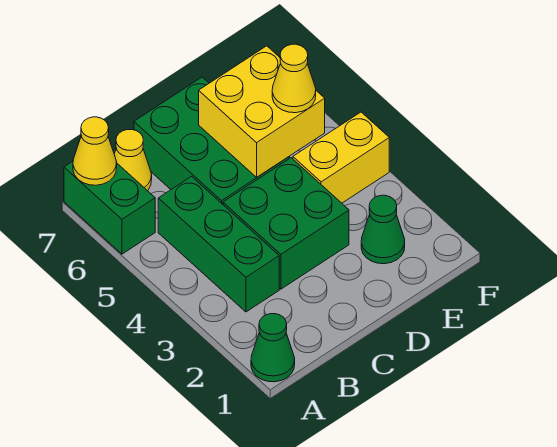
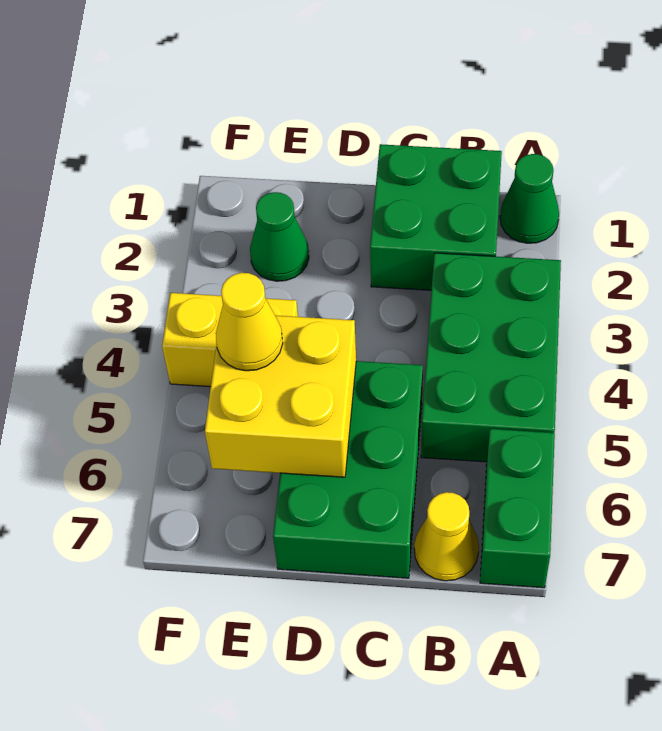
yellow 1x1 cone [73,117,117,185] -> none
green 1x3 brick [158,176,279,312] -> green 2x3 brick [421,253,561,462]
green 2x2 brick [223,158,349,289] -> green 2x2 brick moved to [370,144,502,290]

